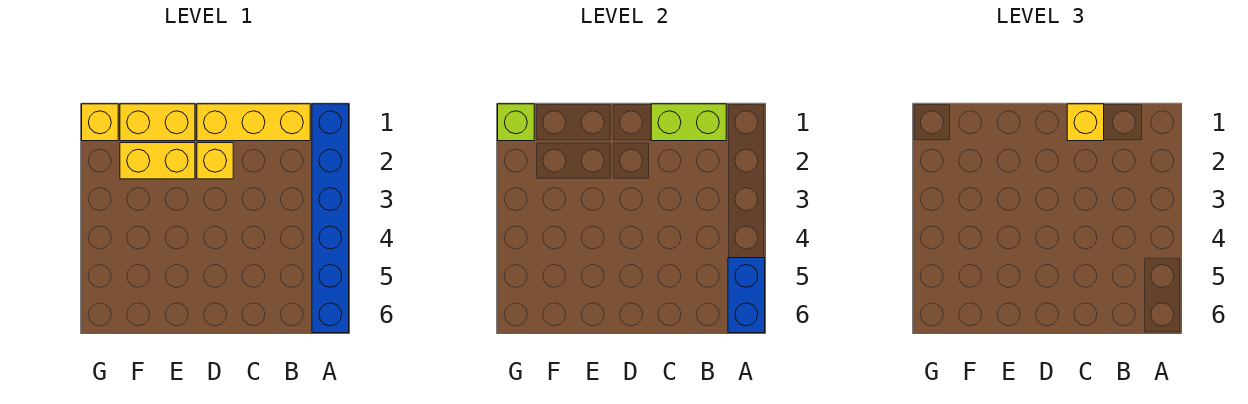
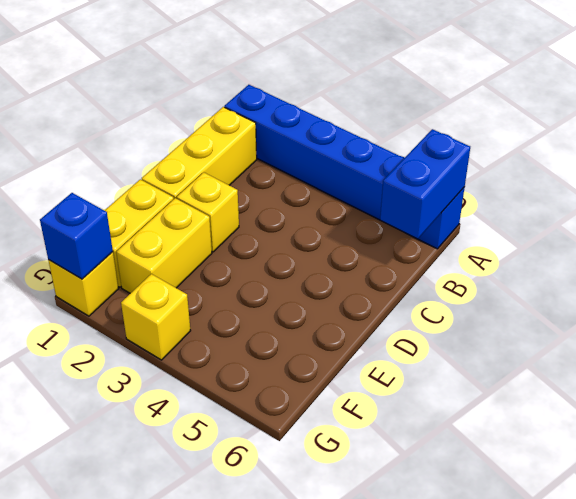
blue 1x2 brick [728,258,765,333] -> blue 1x2 brick turned to [380,129,470,239]
lime 1x2 brick [651,104,726,141] -> none
yellow 1x1 brick [1067,104,1104,141] -> yellow 1x1 brick moved to [121,274,191,360]
lime 1x1 brick [498,104,534,141] -> blue 1x1 brick [40,193,113,279]

